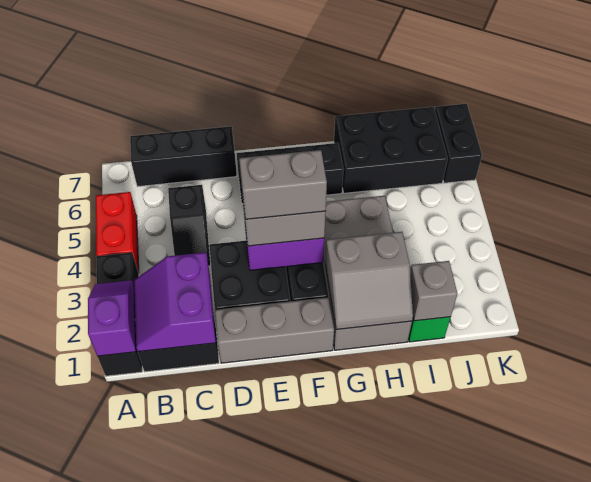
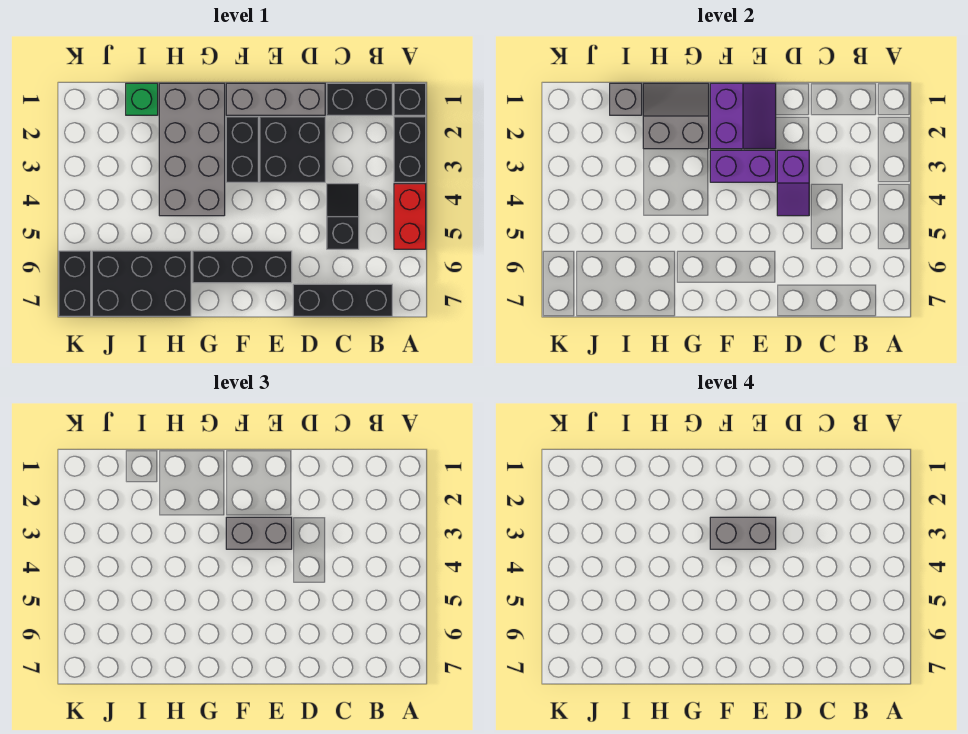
purple 1x2 slope [88,280,136,356] -> purple 1x2 slope moved to [777,150,809,216]
purple 2x2 slope [134,252,216,352] -> purple 2x2 slope moved to [710,83,776,149]

